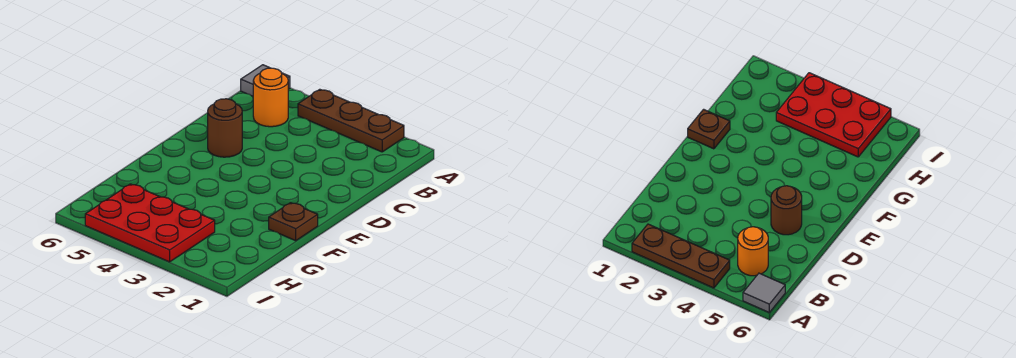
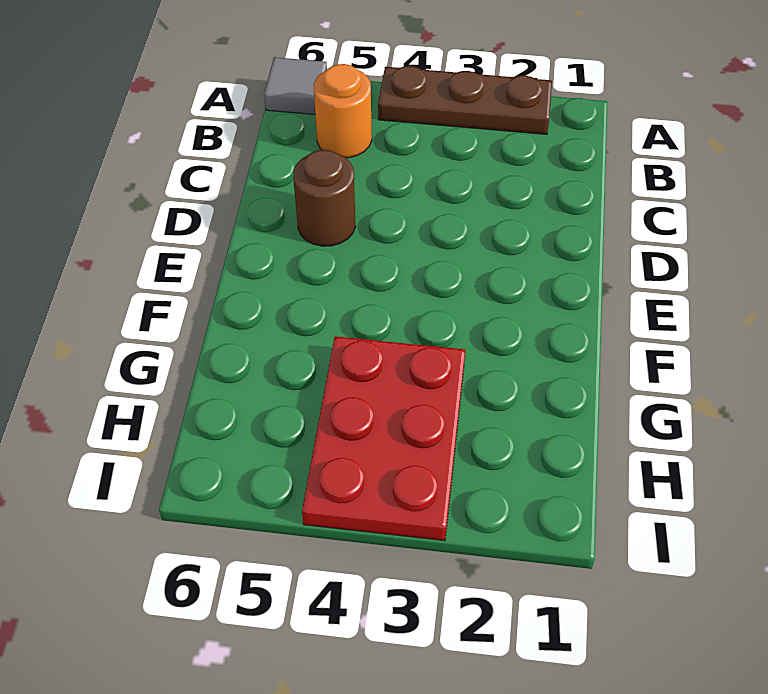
brown 1x1 plate [269,203,318,241] -> none
red 2x3 plate [85,184,215,262] -> red 2x3 plate turned to [302,336,465,541]

